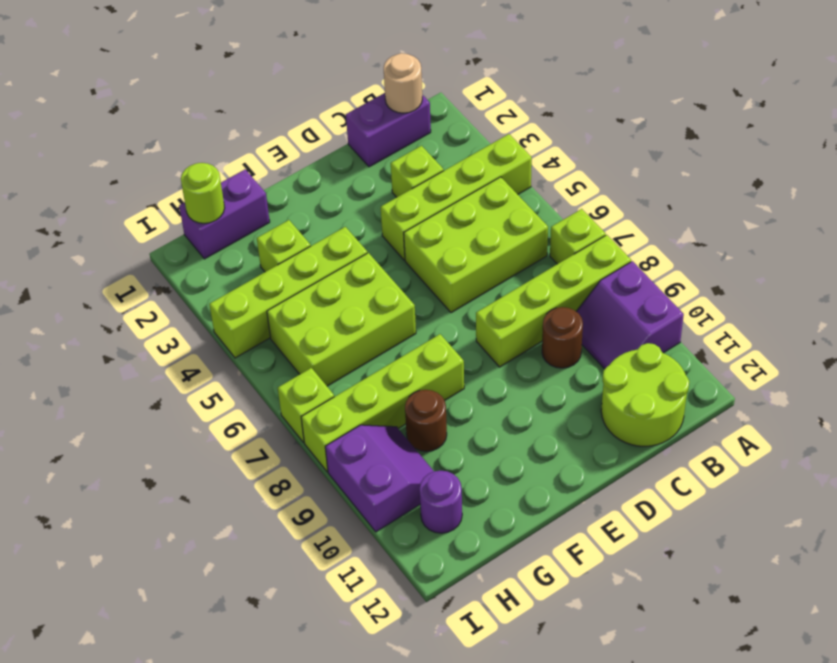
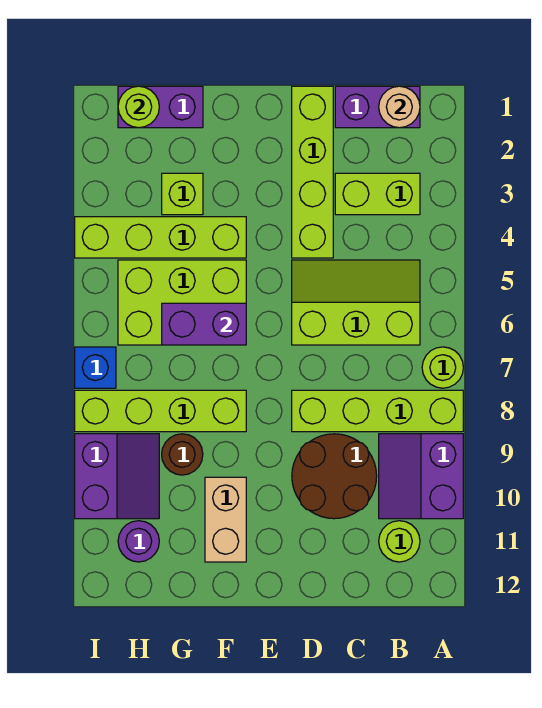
lime 1x4 brick [381,134,532,260] -> lime 1x4 brick turned to [292,86,333,258]
lime 1x1 brick [550,209,606,264] -> lime 1x1 round brick [422,347,463,388]
lime 2x3 brick [404,177,548,313] -> lime 2x3 slope [292,260,420,345]
lime 2x2 round brick [601,343,689,446] -> lime 1x1 round brick [379,521,420,562]
lime 1x1 brick [391,146,444,197] -> lime 1x2 brick [335,173,420,215]
brown 1x1 round brick [542,307,583,368] -> brown 2x2 round brick [292,434,377,519]
none -> purple 1x2 brick [162,303,246,345]
none -> tan 1x2 brick [205,477,246,562]
lime 1x1 brick [278,368,334,443] -> blue 1x1 brick [75,347,116,388]

